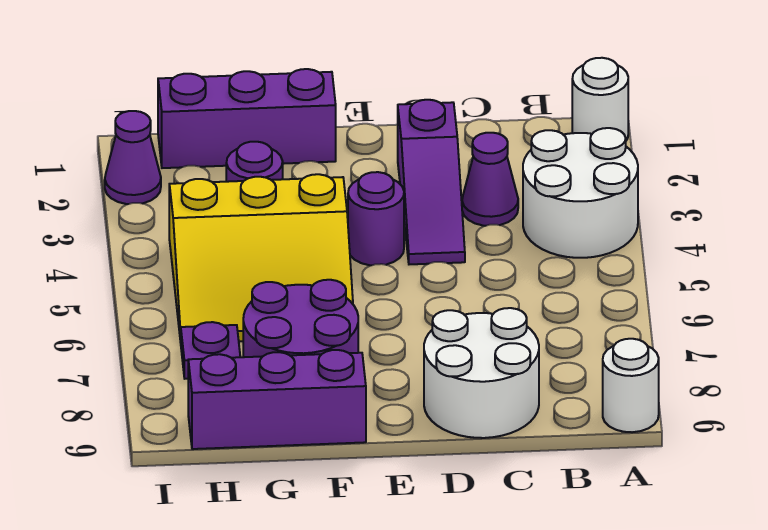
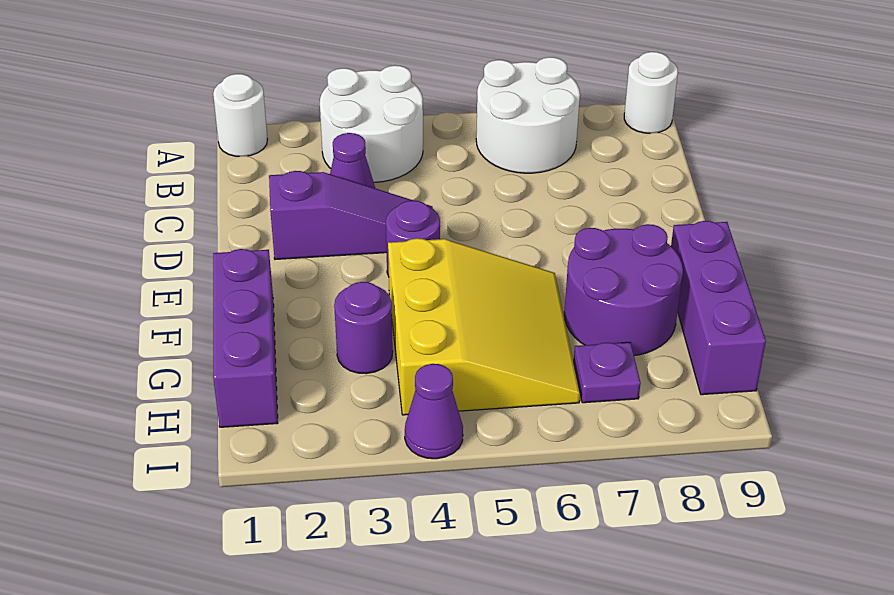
white 2x2 round brick [424,308,539,438] -> white 2x2 round brick moved to [476,57,580,173]
purple 1x1 cone [105,111,161,204] -> purple 1x1 cone moved to [405,364,463,459]

